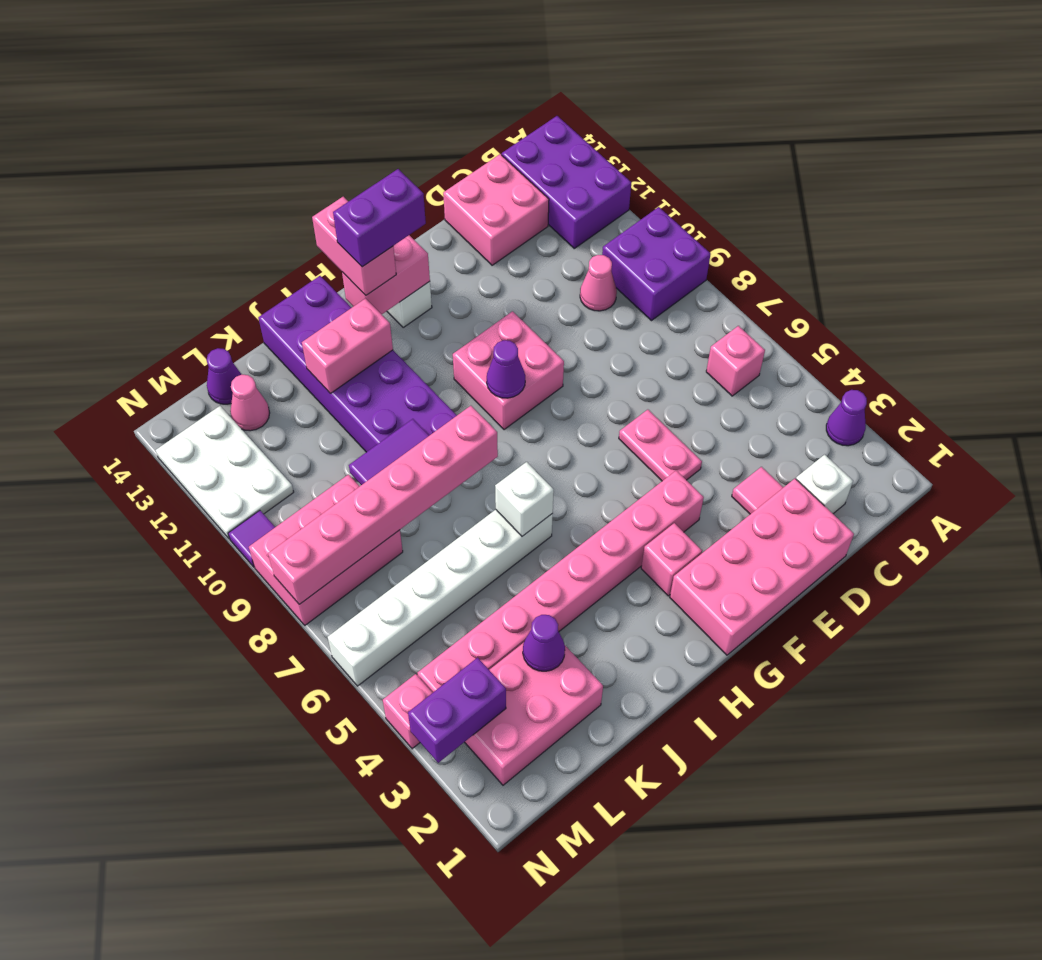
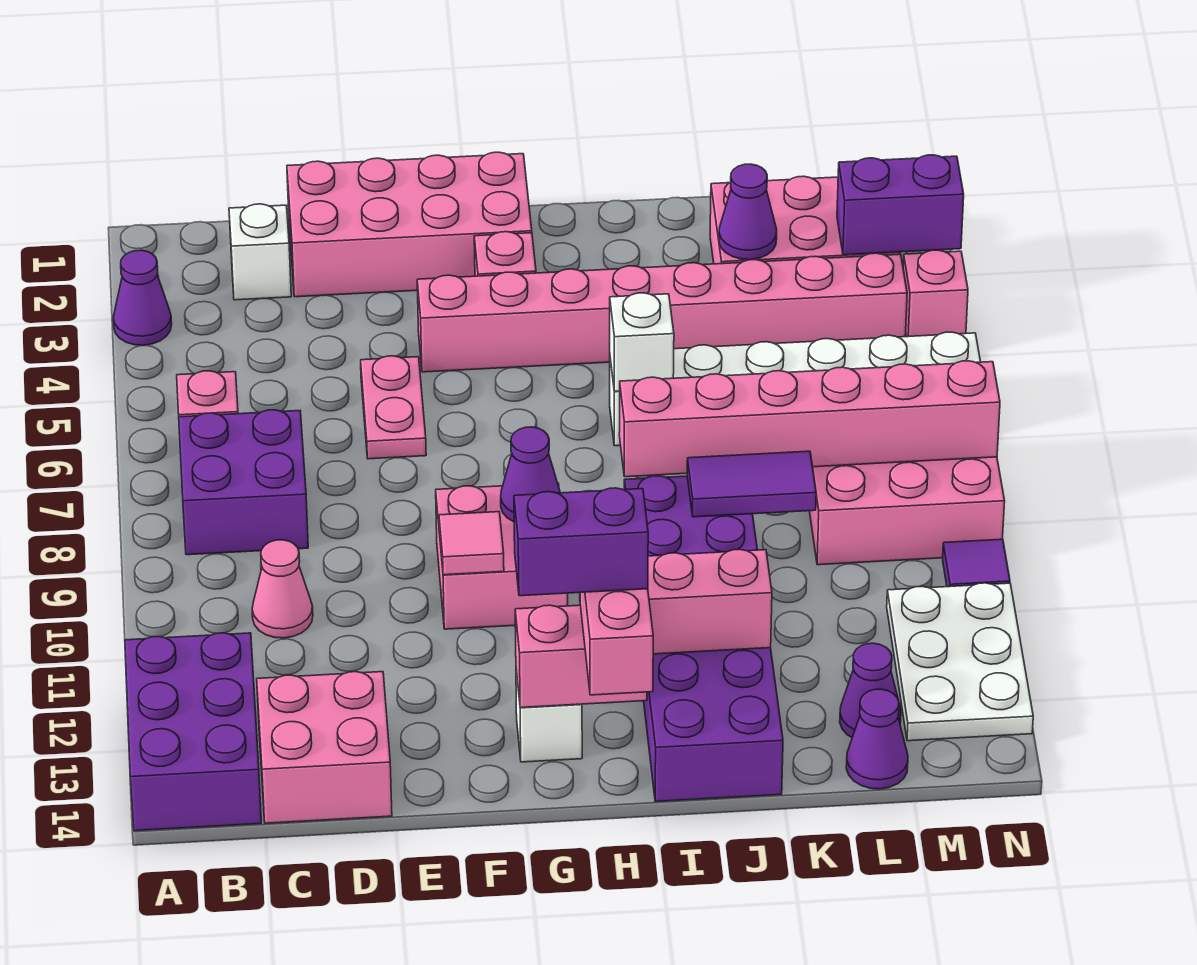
purple 2x2 brick [602,207,711,321] -> purple 2x2 brick moved to [179,410,308,555]
pink 1x1 tile [732,467,783,514] -> pink 1x1 tile moved to [439,512,504,575]
pink 1x1 cone [230,375,270,431] -> purple 1x1 cone [840,643,901,737]

